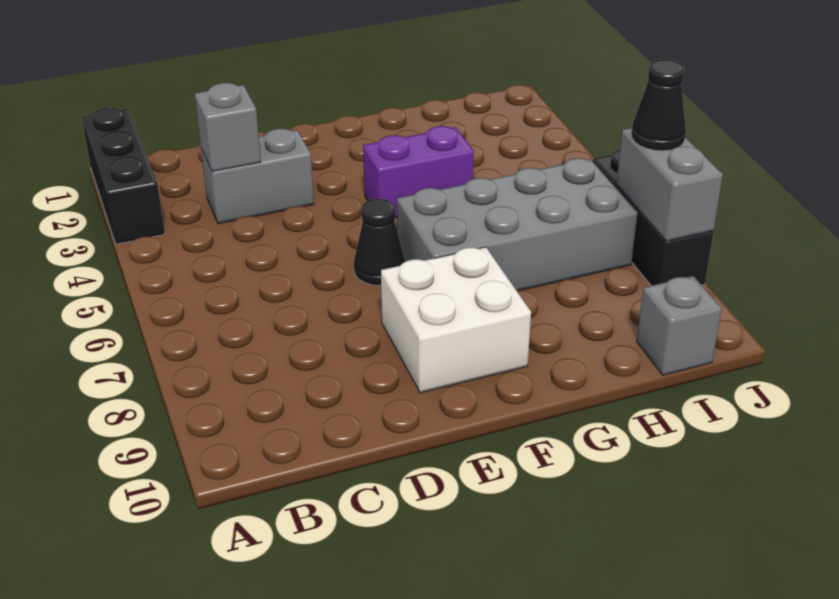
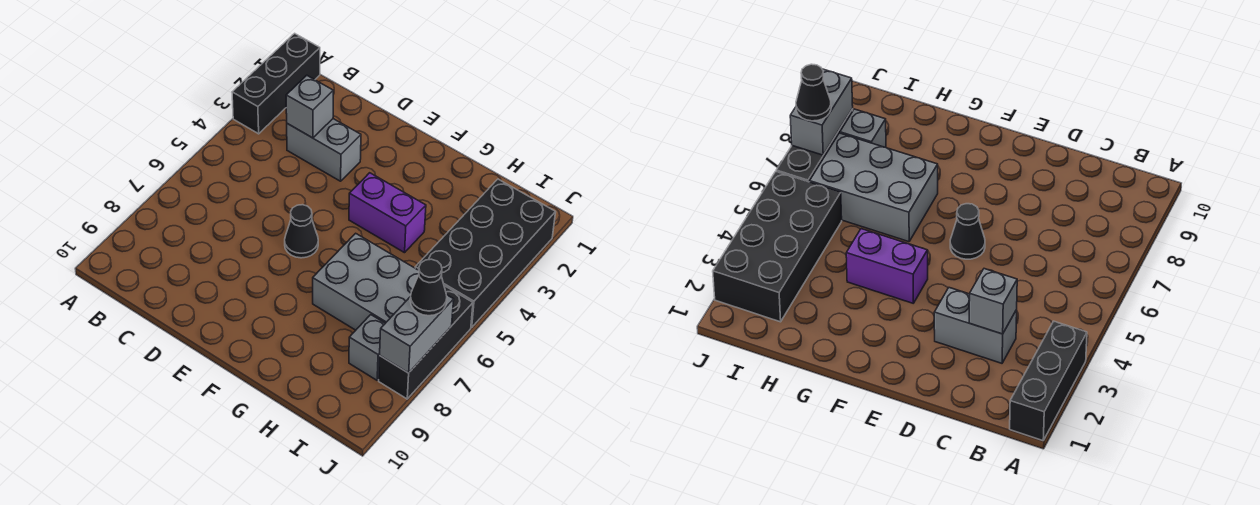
white 2x2 brick [381,247,531,393] -> none
grey 2x4 brick [397,158,637,291] -> grey 2x3 brick [313,233,419,330]
none -> black 2x4 brick [415,179,556,327]
grey 1x1 brick [637,276,722,375] -> grey 1x1 brick moved to [349,315,385,380]

